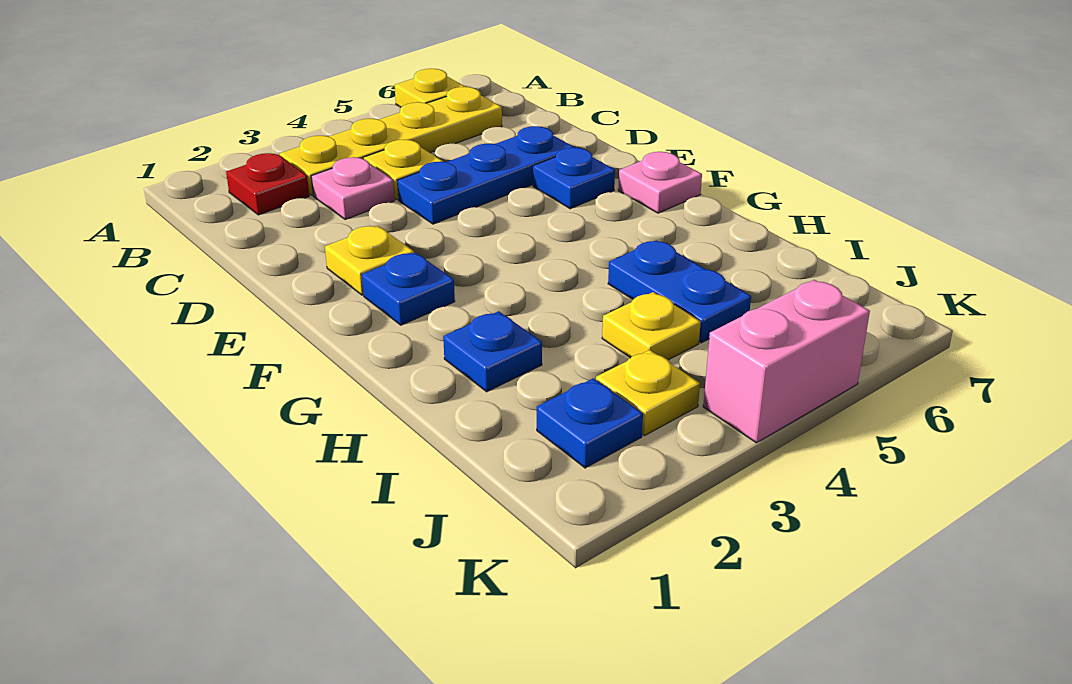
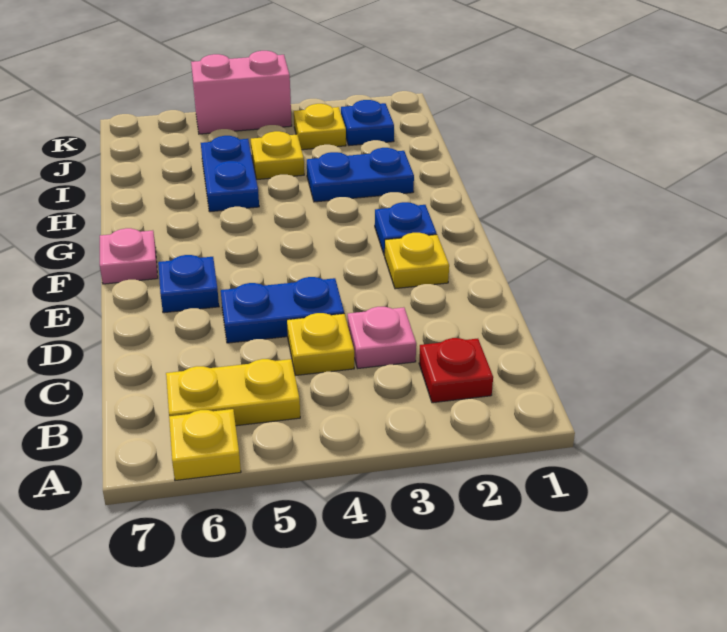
yellow 1x4 plate [280,87,502,195] -> yellow 1x2 plate [166,359,300,426]
blue 1x3 plate [397,126,575,224] -> blue 1x2 plate [221,277,344,343]
blue 1x1 plate [443,311,542,392] -> blue 1x2 plate [307,148,414,202]

